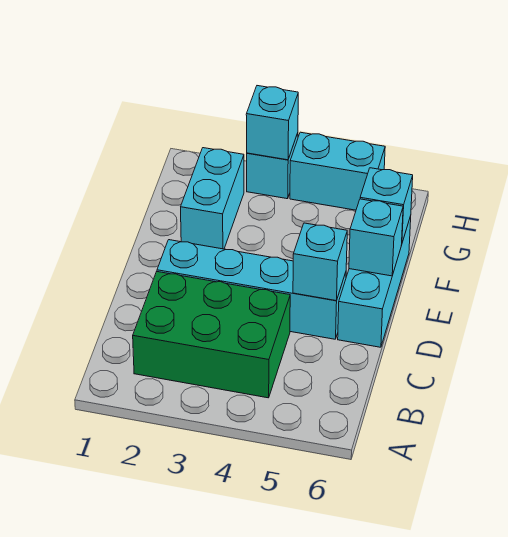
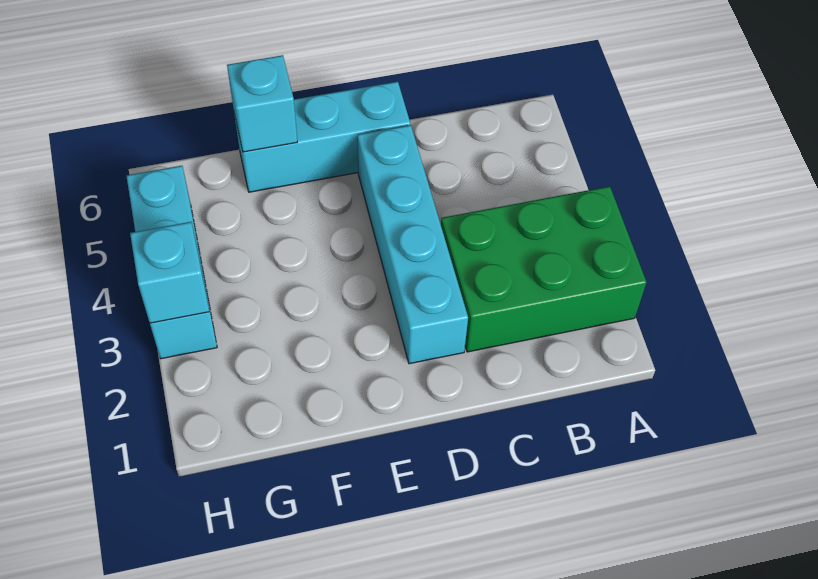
green 2x3 brick [133,272,290,398] -> green 2x3 brick turned to [441,186,647,352]
cyan 1x1 brick [293,223,347,301] -> none
cyan 1x1 brick [349,199,403,276] -> none
cyan 1x2 brick [181,148,244,249] -> none

